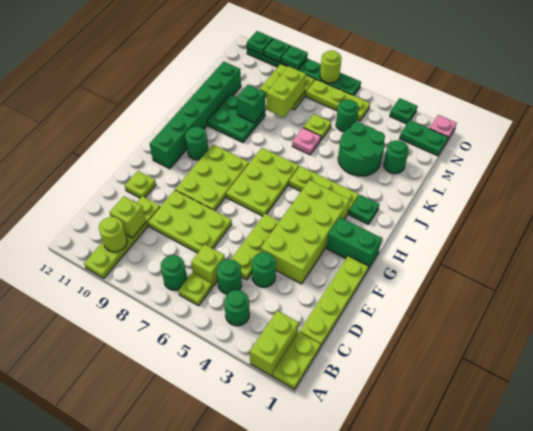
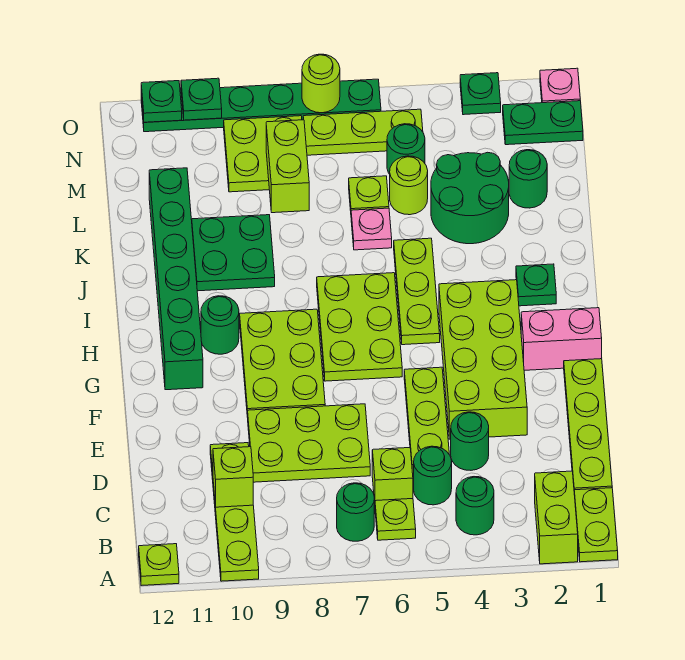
lime 1x1 round brick [99,217,127,252] -> lime 1x1 round brick moved to [390,156,428,215]
lime 1x1 plate [125,171,156,198] -> lime 1x1 plate moved to [139,544,179,586]
green 1x2 brick [327,217,382,269] -> pink 1x2 brick [521,308,602,370]
lime 1x3 plate [289,166,359,214] -> lime 1x3 plate turned to [394,238,440,345]
green 1x1 brick [236,85,265,123] -> none
green 1x1 plate [281,46,308,70] -> none

